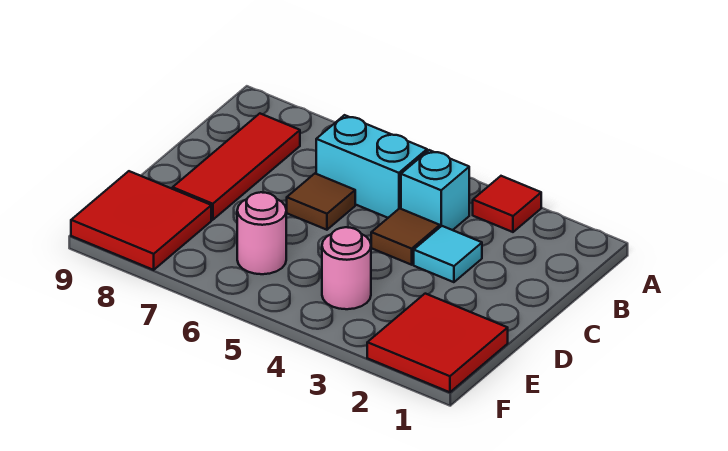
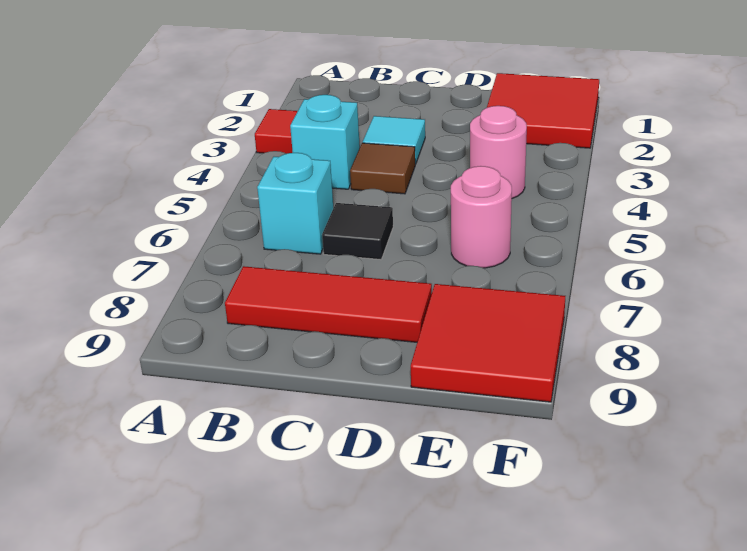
cyan 1x2 brick [316,115,427,218] -> cyan 1x1 brick [257,153,333,254]
brown 1x1 tile [287,174,355,230] -> black 1x1 tile [322,203,393,260]

